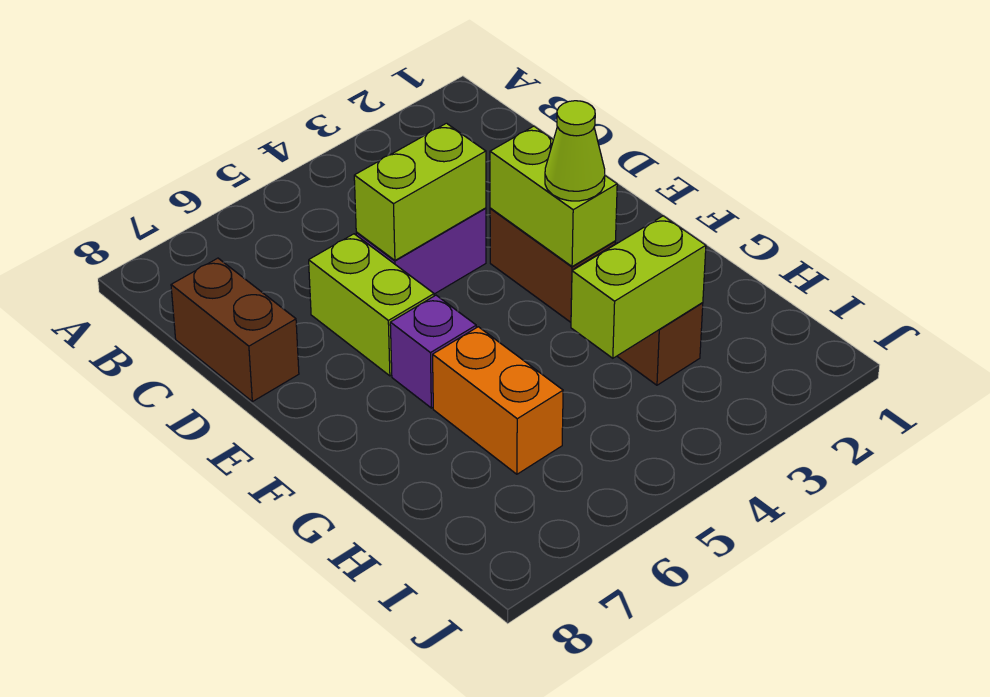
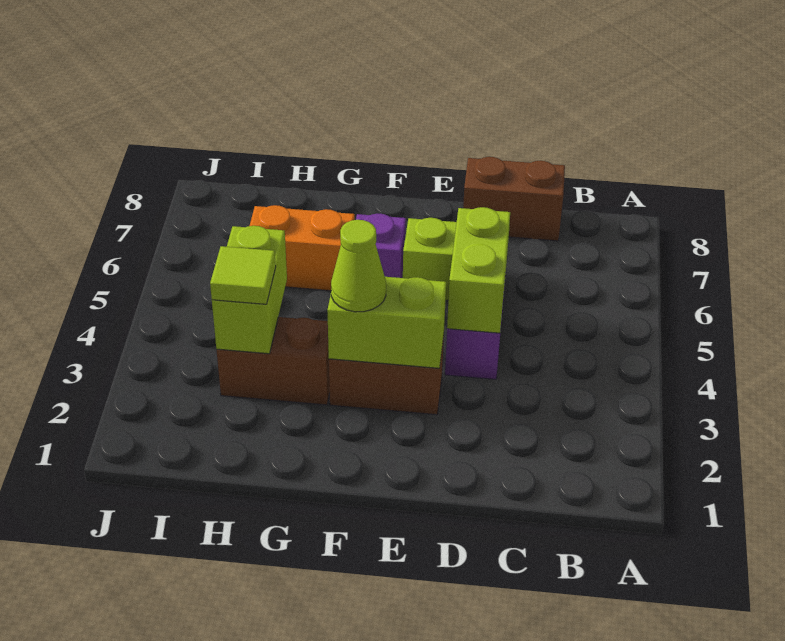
none -> lime 1x1 tile [210,246,276,304]

